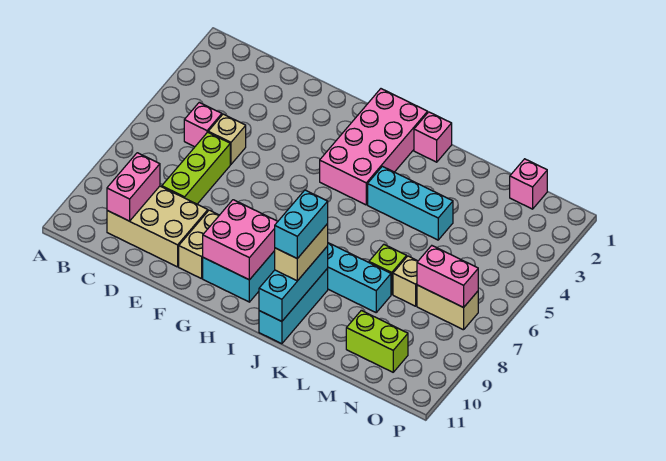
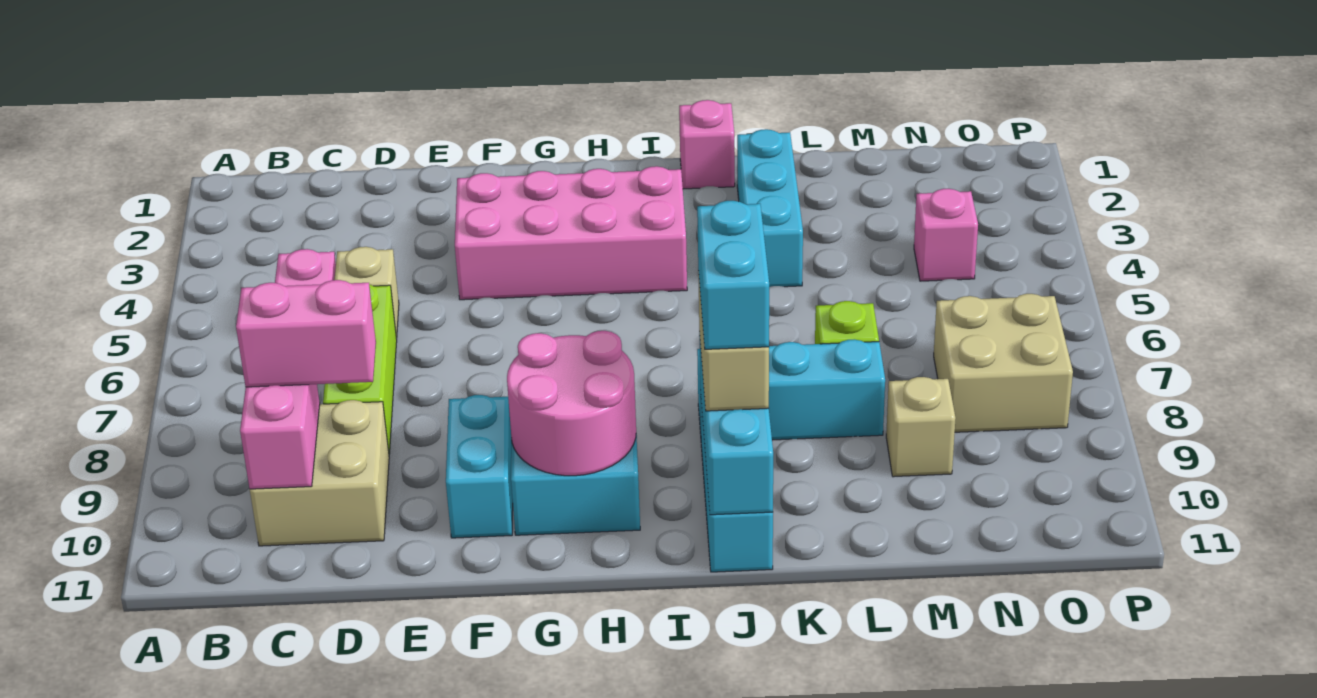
tan 2x3 brick [107,186,208,267] -> tan 2x2 brick [250,400,389,546]
tan 1x2 brick [179,210,219,279] -> cyan 1x2 brick [446,395,513,538]
pink 2x2 brick [203,200,278,280] -> pink 2x2 round brick [507,331,636,476]
pink 2x4 brick [320,89,428,205] -> pink 2x4 brick turned to [455,166,687,300]
cyan 1x3 brick [368,166,453,240] -> cyan 1x3 brick turned to [737,129,803,287]
tan 1x1 brick [393,256,418,306] -> tan 1x1 brick moved to [886,377,956,477]
lime 1x2 brick [346,310,408,372] -> none
pink 1x1 brick [510,159,547,209] -> pink 1x1 brick moved to [914,189,978,281]
tan 1x2 brick [417,285,478,330] -> tan 2x2 brick [934,294,1073,432]
pink 1x2 brick [417,246,478,307] -> pink 1x2 brick moved to [236,280,376,387]

